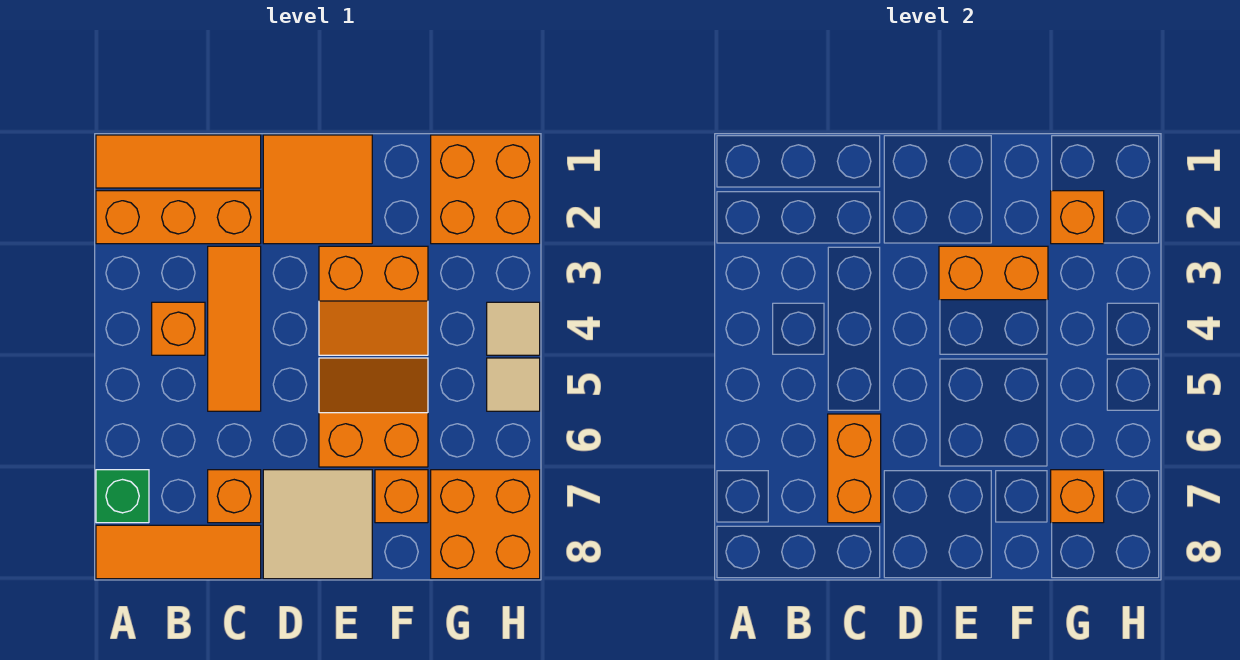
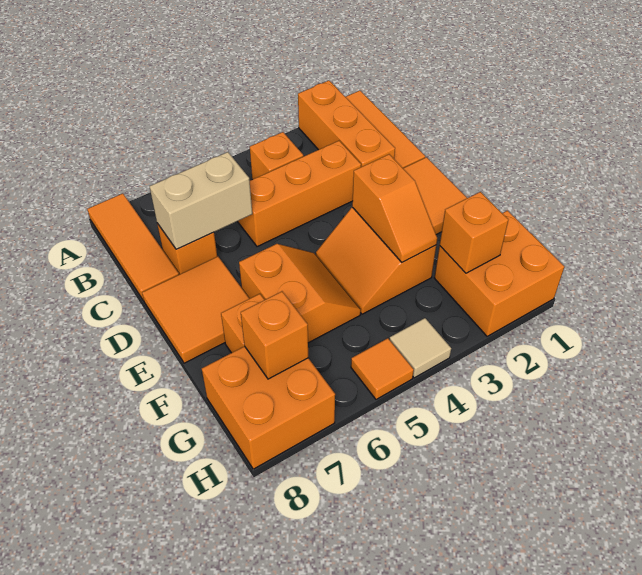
green 1x1 brick [96,470,149,523] -> none
orange 1x3 tile [208,246,261,411] -> orange 1x3 brick [237,141,361,247]
orange 1x2 brick [828,414,881,523] -> tan 1x2 brick [149,152,252,249]
tan 2x2 tile [263,470,372,579] -> orange 2x2 tile [142,256,249,363]
orange 1x2 brick [939,246,1048,300] -> orange 1x2 slope [352,154,437,262]
tan 1x1 tile [487,358,540,411] -> orange 1x1 tile [351,338,414,399]

